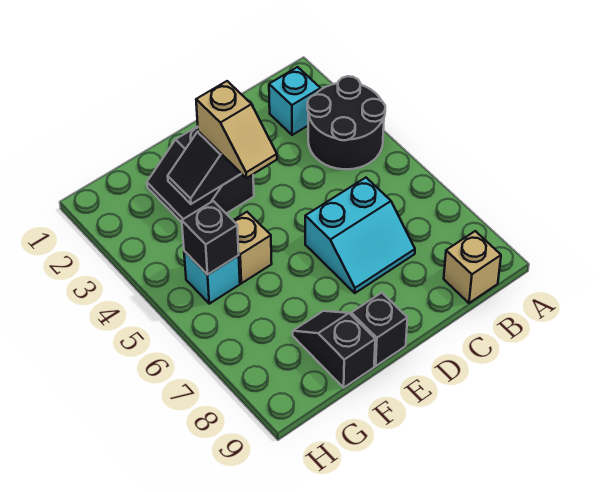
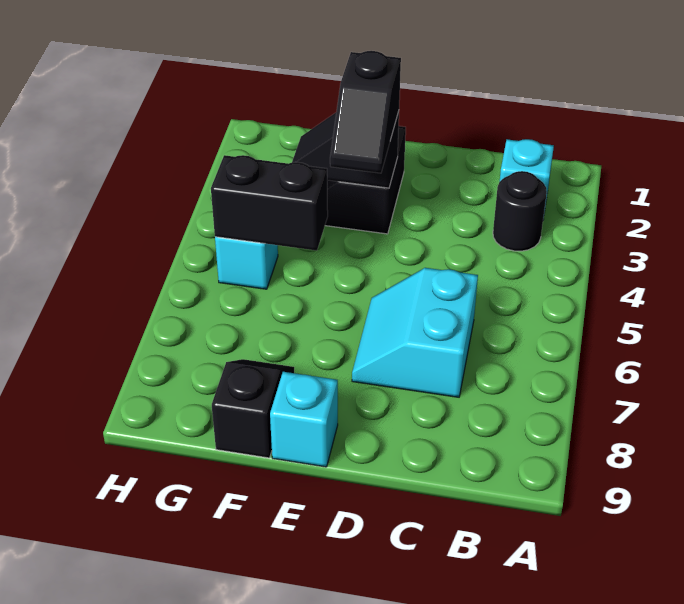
black 2x2 round brick [307,76,385,169] -> black 1x1 round brick [493,171,547,251]
tan 1x1 brick [444,231,501,303] -> none
cyan 2x2 slope [305,178,415,293] -> cyan 2x2 slope turned to [352,268,478,397]
tan 1x2 slope [196,81,277,178] -> black 1x2 slope [330,51,401,173]
black 1x1 brick [351,293,407,366] -> cyan 1x1 brick [270,372,338,467]
tan 1x1 brick [233,212,272,283] -> none
black 1x1 brick [182,201,239,275] -> black 1x2 brick [211,155,328,251]

